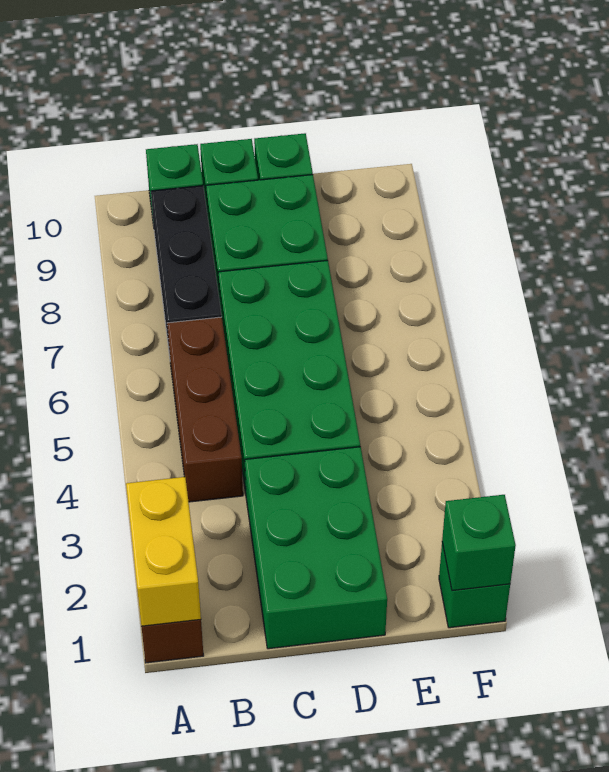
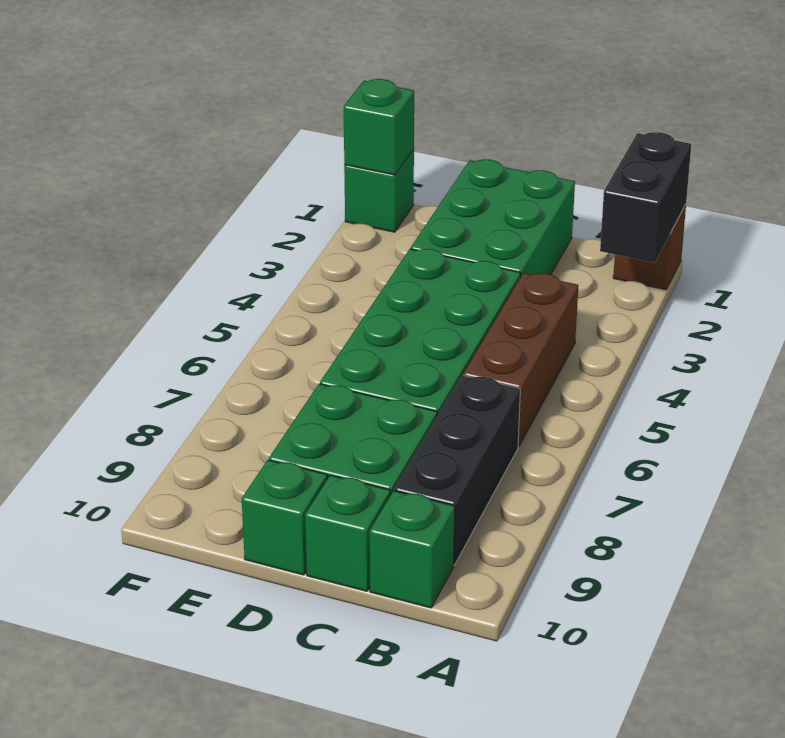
yellow 1x2 brick [126,477,201,626] -> black 1x2 brick [600,132,691,263]

